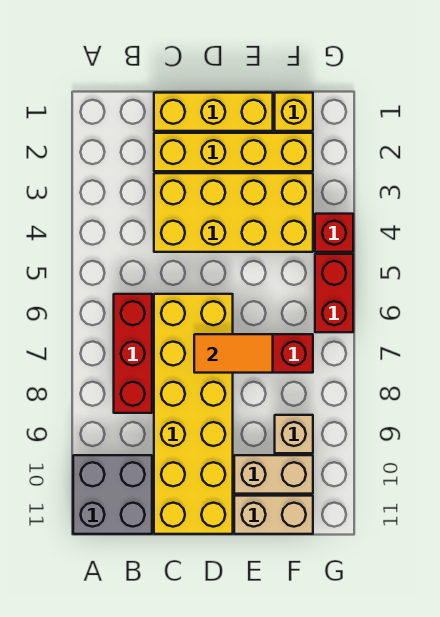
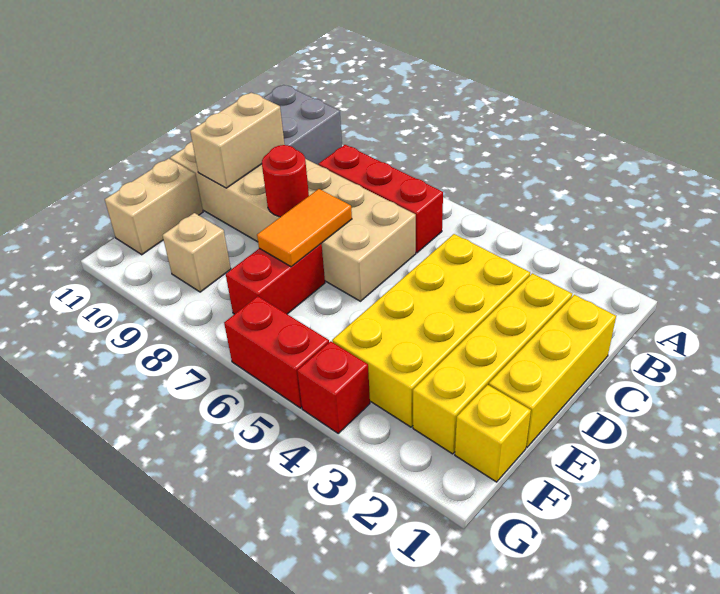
yellow 2x6 brick [154,294,233,534] -> tan 2x6 brick [170,142,416,301]
none -> red 1x1 round brick [262,145,309,217]
tan 1x2 brick [234,455,313,494] -> tan 1x2 brick moved to [190,93,285,188]

